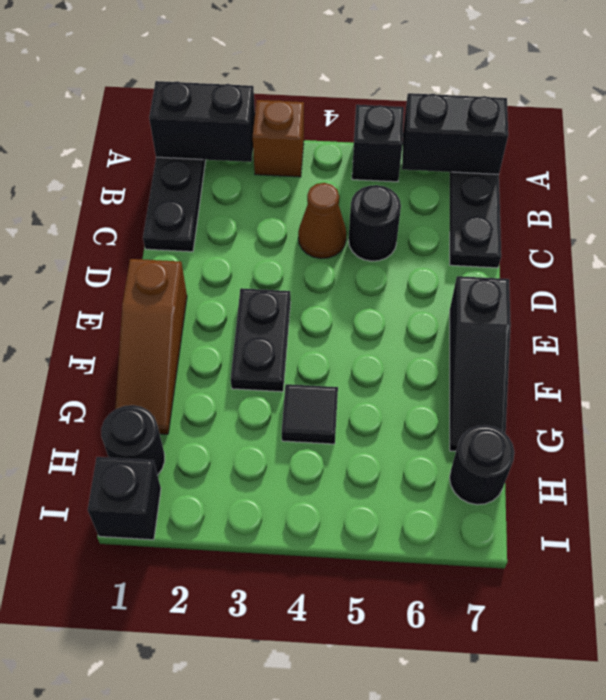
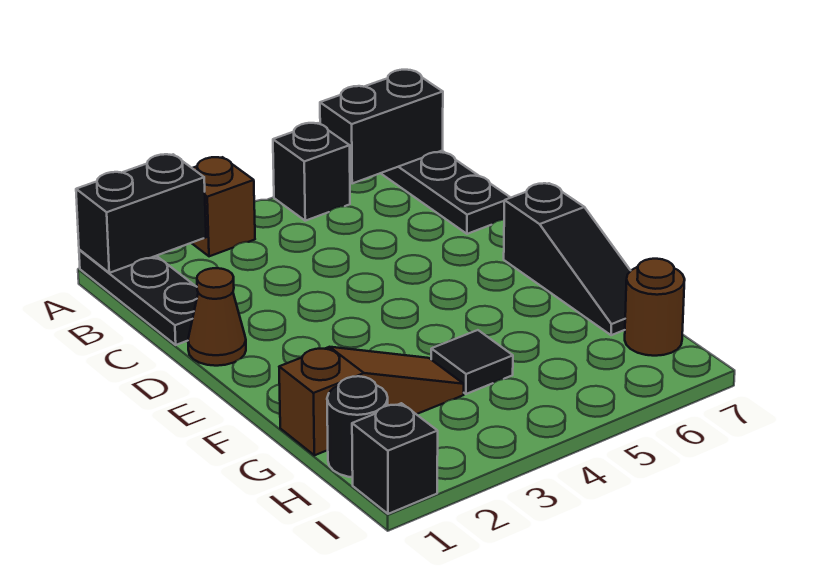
brown 1x1 cone [298,183,346,258] -> brown 1x1 cone moved to [188,268,246,366]
black 1x1 round brick [349,185,401,261] -> none
brown 1x3 slope [115,259,187,434] -> brown 1x3 slope turned to [279,347,464,455]
black 1x2 plate [231,288,291,392] -> none
black 1x1 round brick [450,425,515,505] -> brown 1x1 round brick [625,259,685,356]

